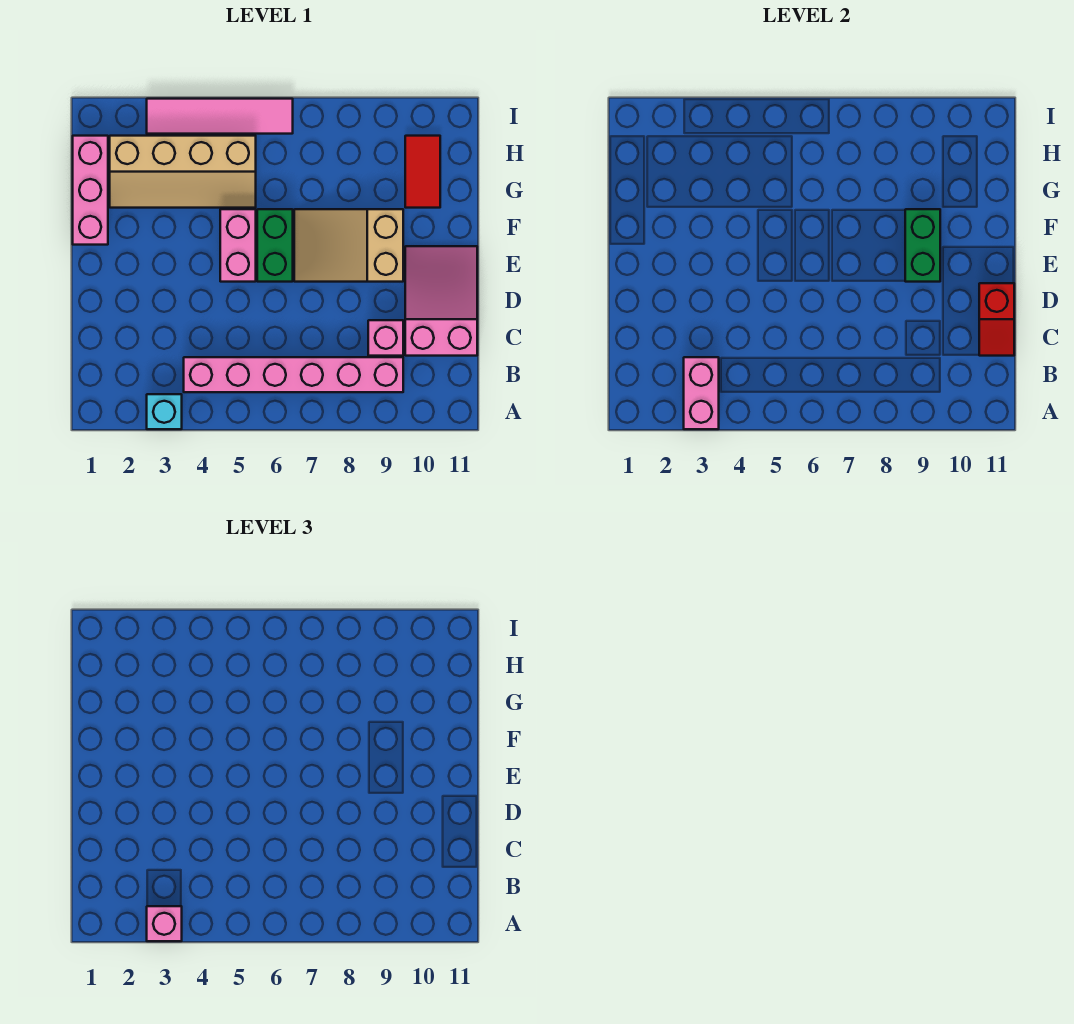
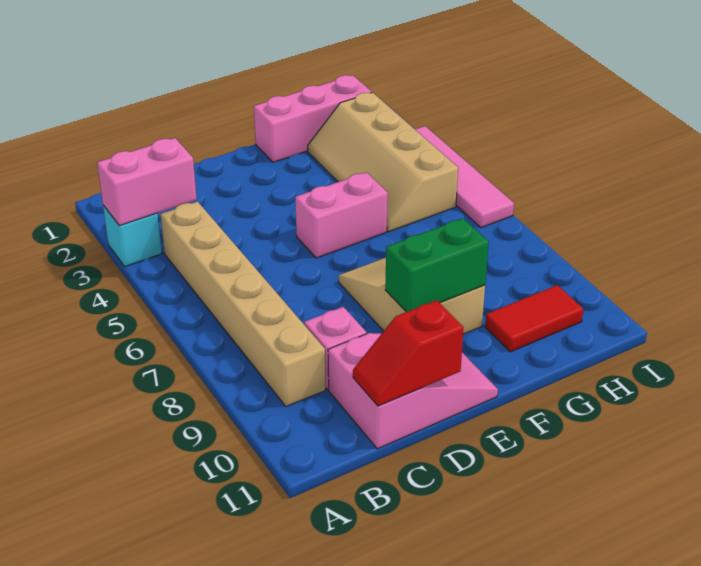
pink 1x1 brick [147,906,182,941] -> none
pink 1x6 brick [184,357,403,392] -> tan 1x6 brick [160,202,326,407]
green 1x2 brick [257,209,293,282] -> none

